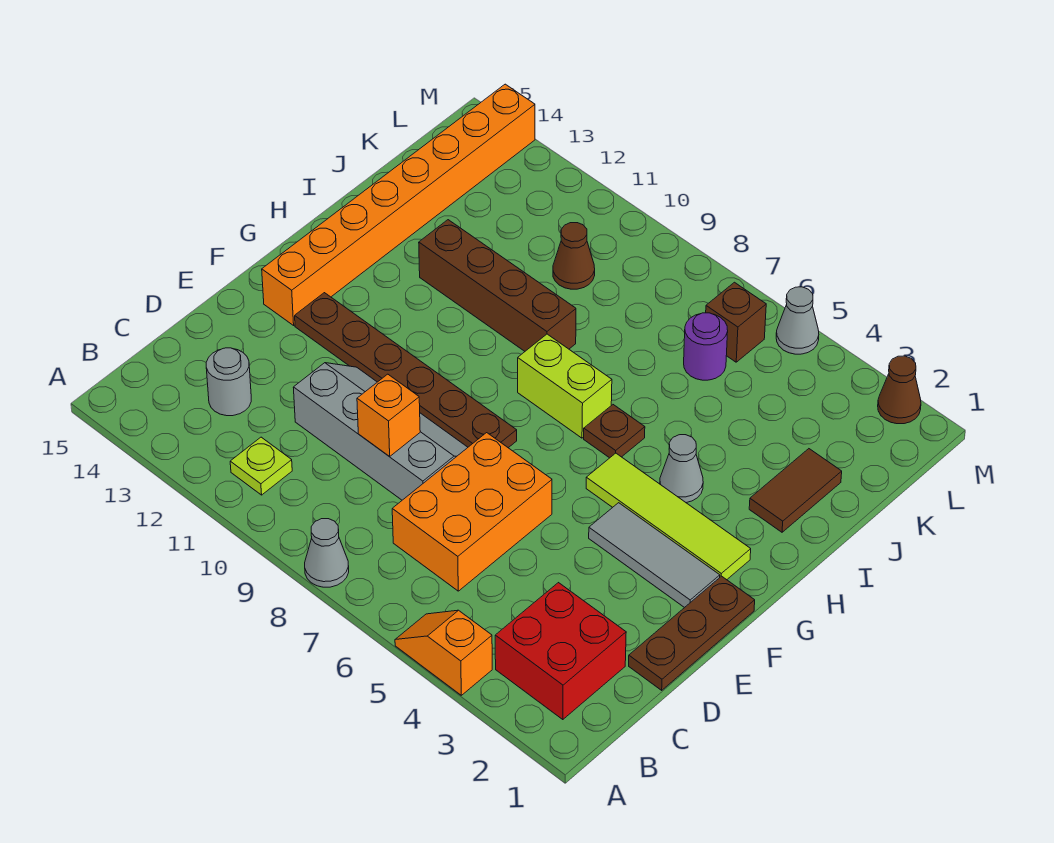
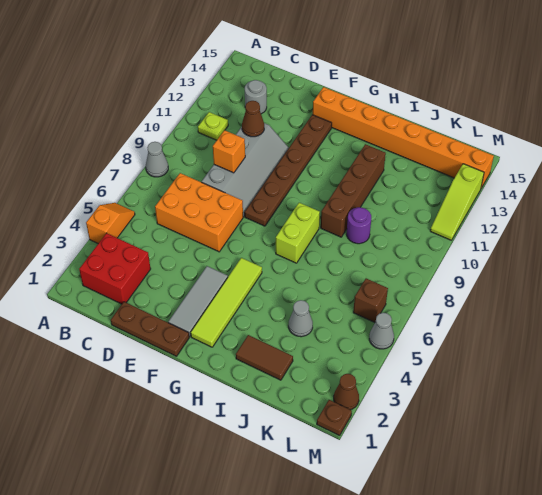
grey 1x1 cone [660,435,703,503] -> grey 1x1 cone moved to [288,300,313,337]
brown 1x1 plate [584,405,645,458] -> brown 1x1 plate moved to [317,400,352,435]
purple 1x1 round brick [684,313,728,380] -> purple 1x1 round brick moved to [347,207,371,244]
brown 1x1 cone [553,223,595,289] -> brown 1x1 cone moved to [242,101,264,137]
none -> lime 1x3 slope [430,164,484,240]

